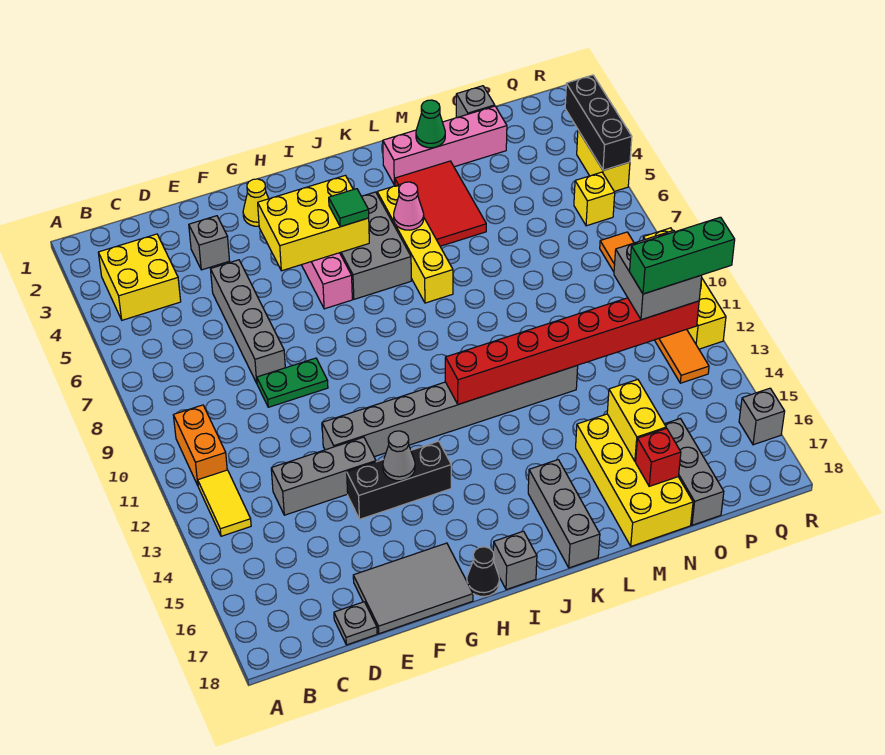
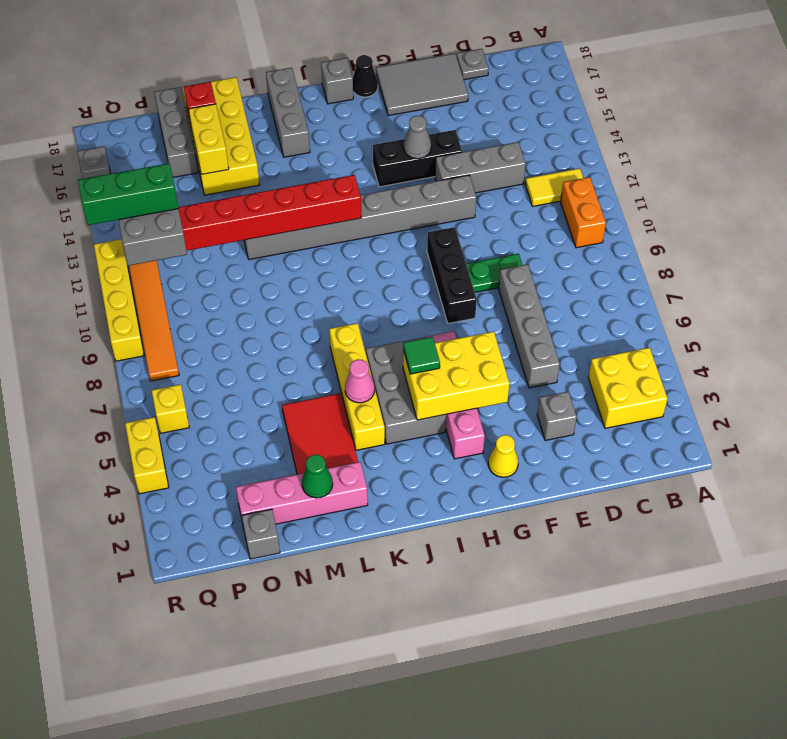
yellow 1x2 tile [198,470,251,536] -> yellow 1x2 tile turned to [525,168,583,206]
black 1x3 brick [565,75,632,170] -> black 1x3 brick moved to [427,227,477,323]

